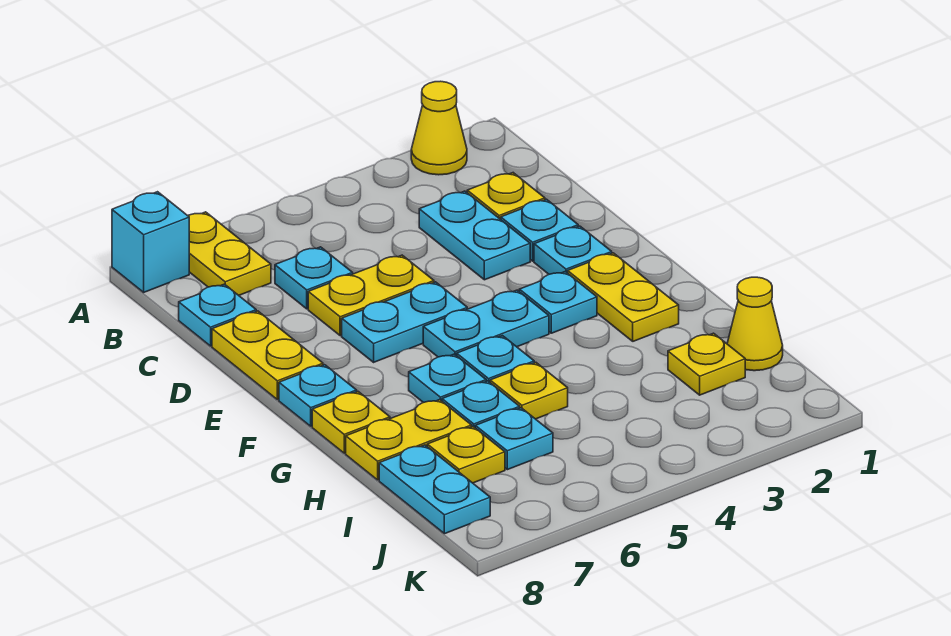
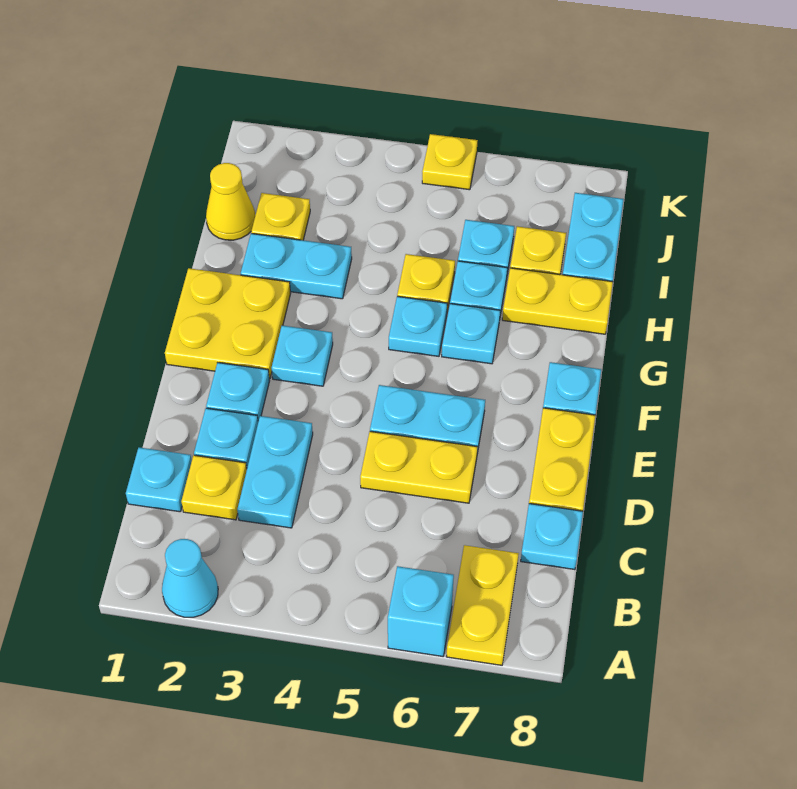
yellow 1x1 cone [411,81,467,175] -> cyan 1x1 cone [162,539,218,617]
cyan 1x1 brick [112,192,189,292] -> cyan 1x1 brick moved to [388,566,454,656]
cyan 1x1 plate [275,247,353,309] -> cyan 1x1 plate moved to [126,447,192,512]
yellow 1x2 plate [568,253,679,341] -> yellow 2x2 plate [165,268,290,379]
cyan 1x2 plate [423,290,549,357] -> cyan 1x2 plate moved to [241,233,352,299]
yellow 1x1 plate [312,392,390,453] -> yellow 1x1 plate moved to [422,134,478,190]

